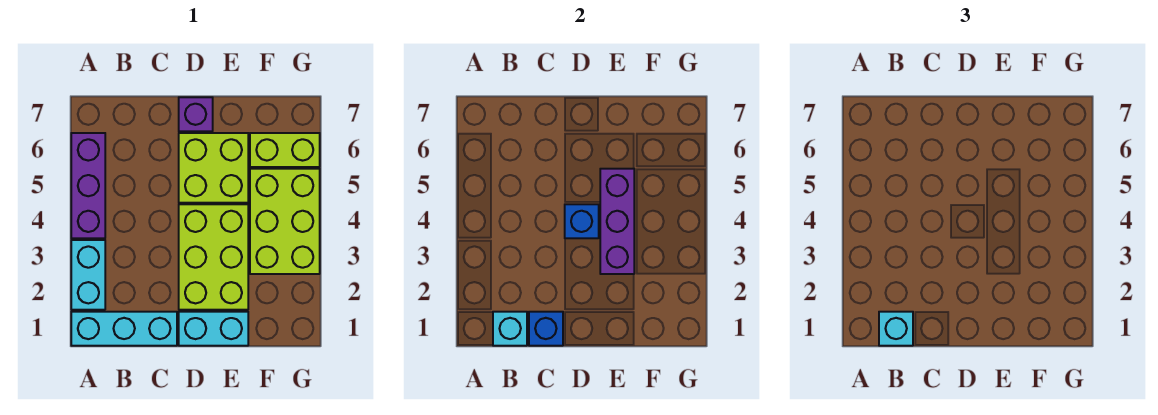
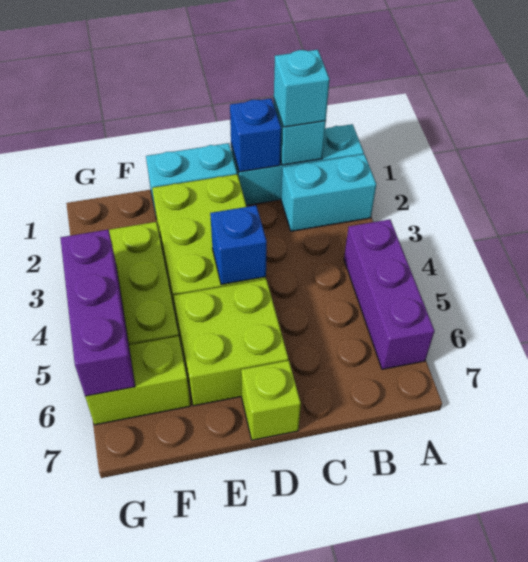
cyan 1x2 brick [71,240,105,310] -> cyan 1x2 brick turned to [281,154,376,231]
purple 1x1 brick [179,97,213,131] -> lime 1x1 brick [241,360,301,440]
purple 1x3 brick [600,169,634,274] -> purple 1x3 brick moved to [61,230,135,396]

